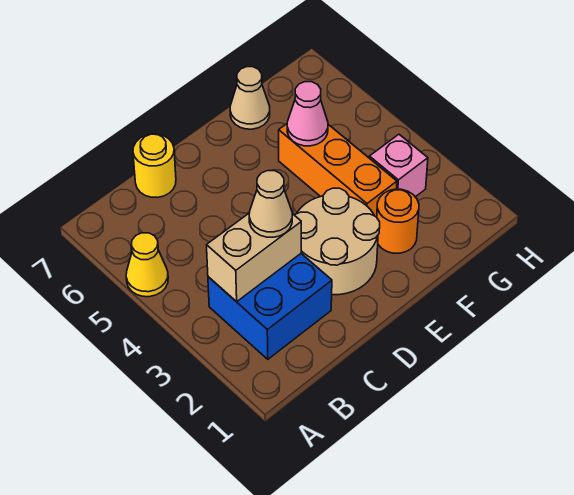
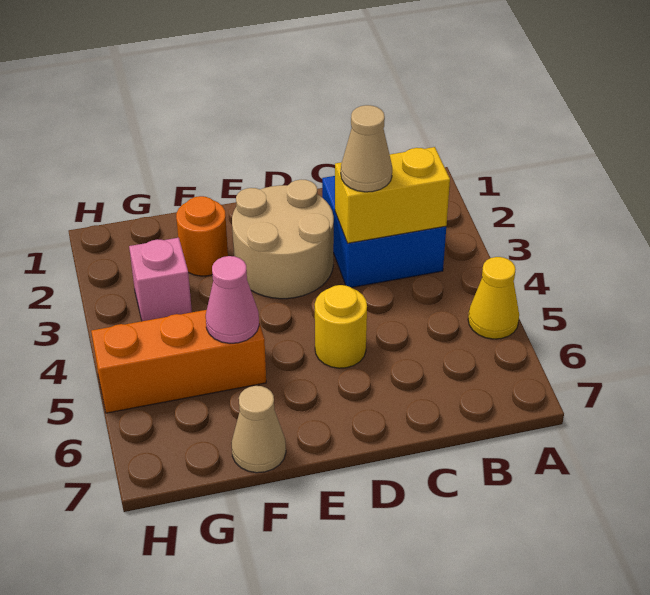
tan 1x2 brick [207,214,301,302] -> yellow 1x2 brick [335,147,450,243]
yellow 1x1 round brick [133,134,176,197] -> yellow 1x1 round brick moved to [315,285,367,368]
orange 1x3 brick [279,124,397,217] -> orange 1x3 brick turned to [91,310,266,413]

